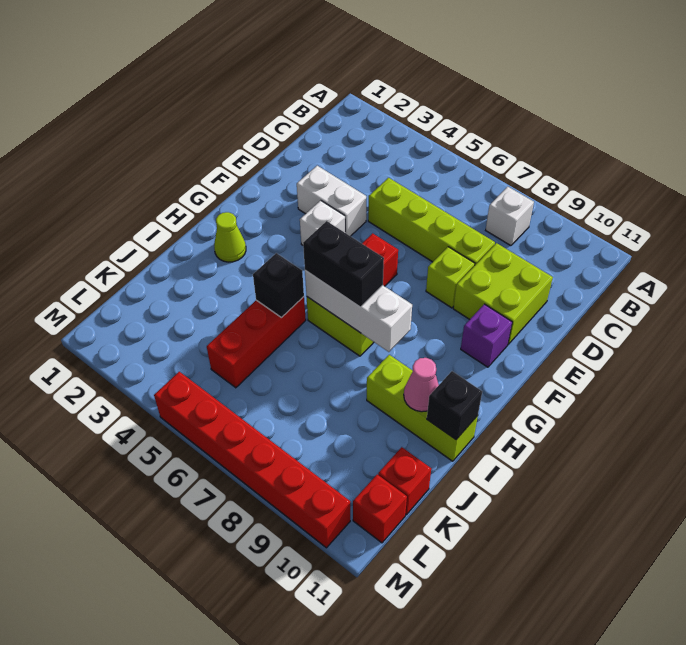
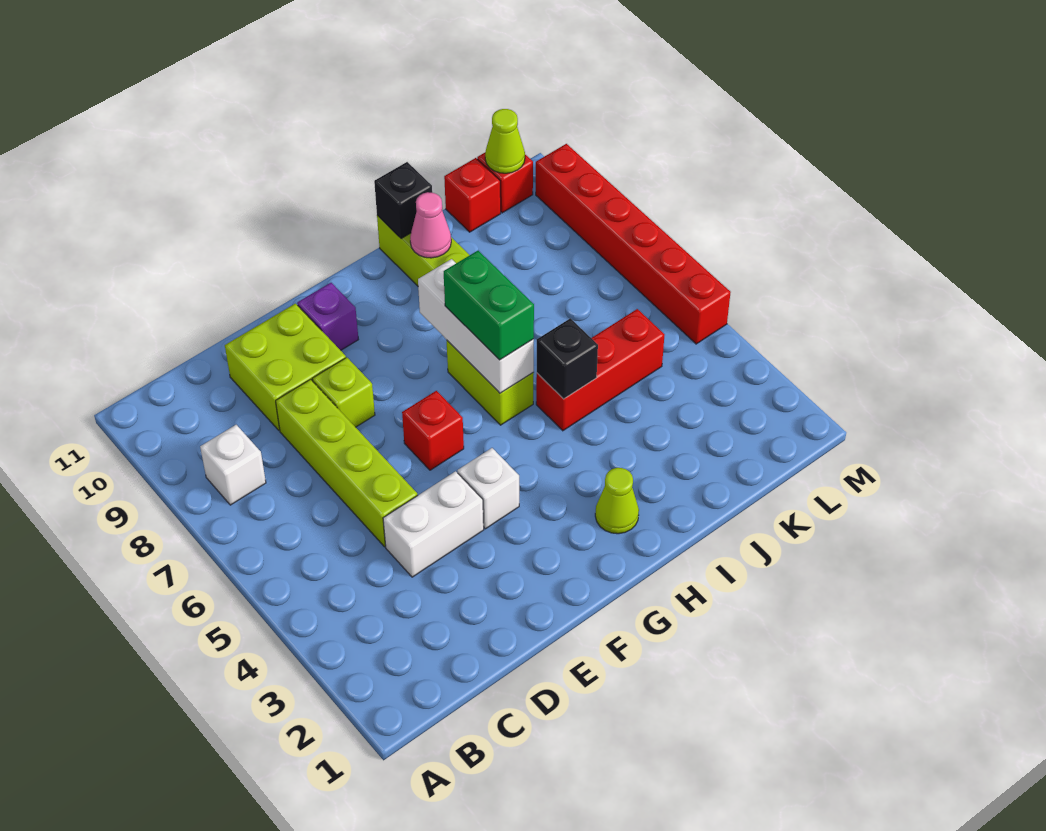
white 1x2 brick [297,166,366,236] -> white 1x2 brick turned to [383,471,484,577]
black 1x2 brick [303,221,384,307] -> green 1x2 brick [444,251,534,360]
none -> lime 1x1 cone [485,109,525,173]

